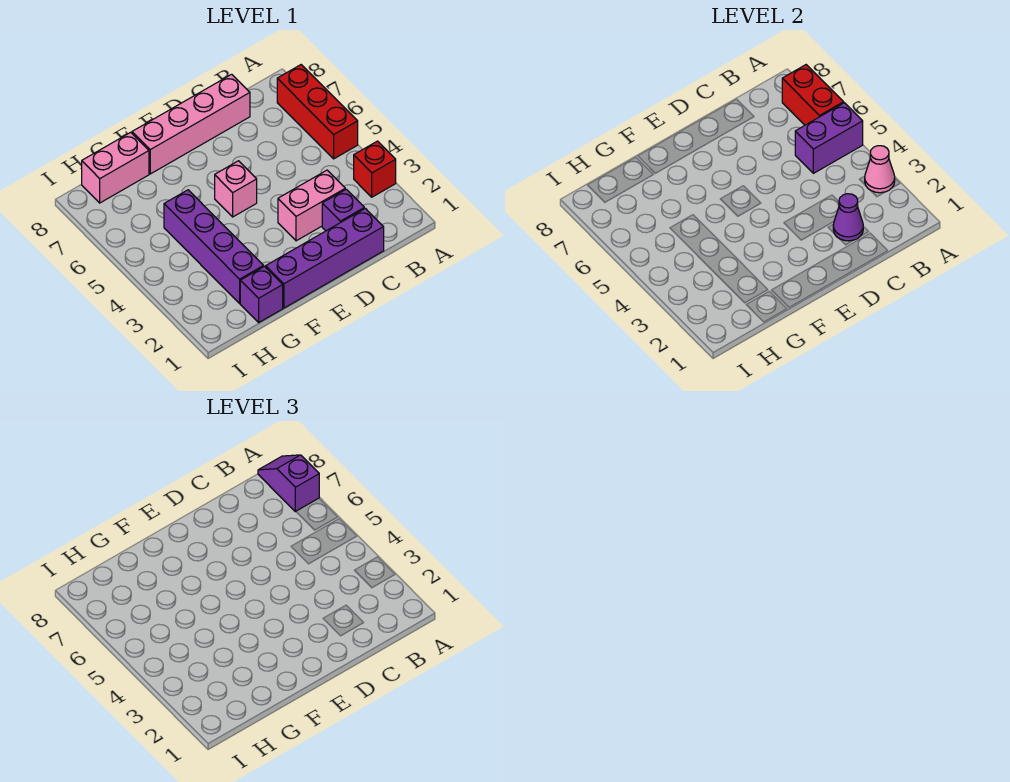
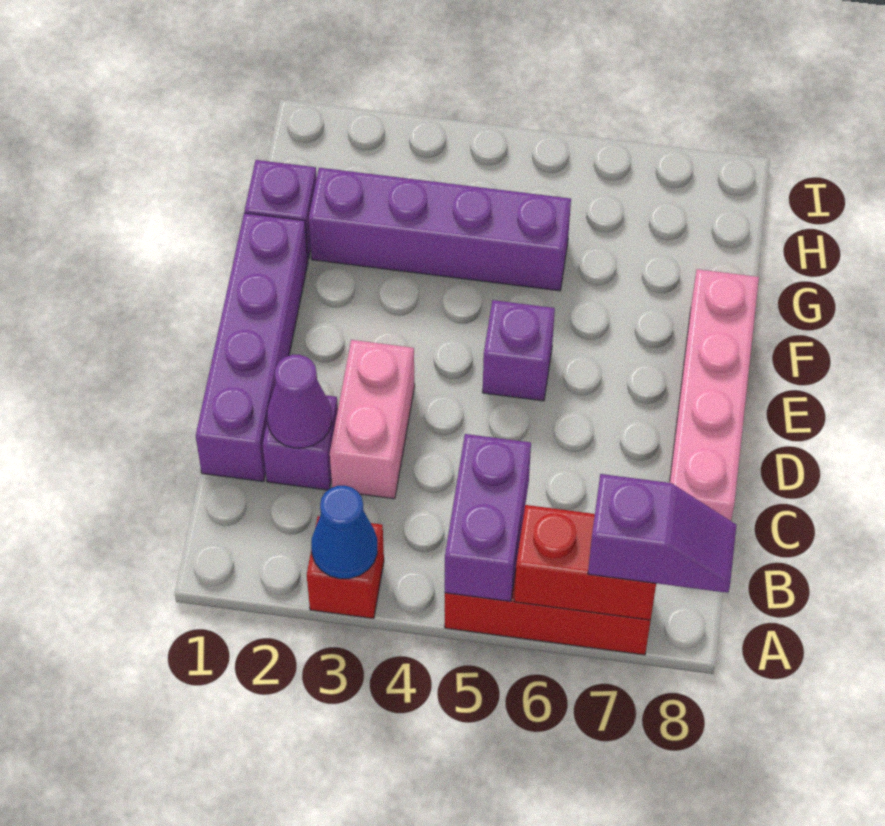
pink 1x1 cone [865,146,895,193] -> blue 1x1 cone [311,486,377,579]
pink 1x1 brick [215,161,257,217] -> purple 1x1 brick [483,300,555,401]
pink 1x2 brick [82,132,149,203] -> none

